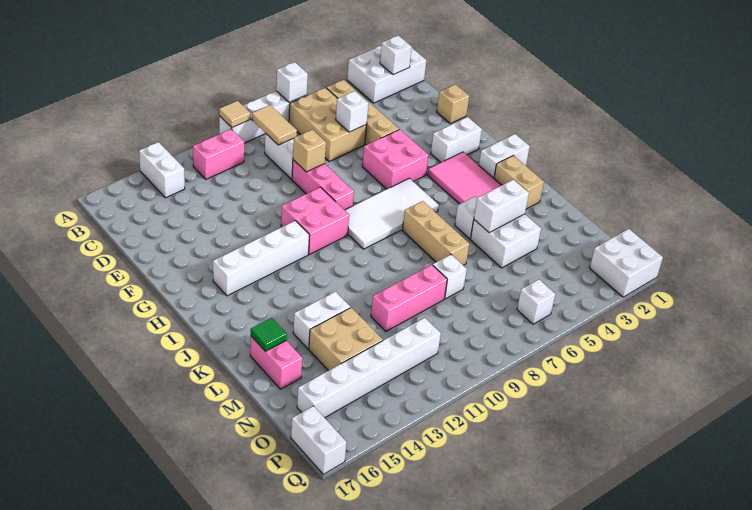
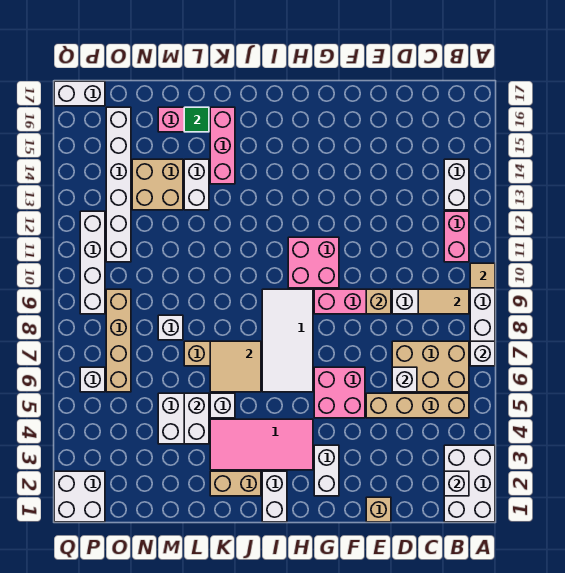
white 1x2 brick [139,142,185,198] -> white 1x2 brick turned to [444,159,469,210]
white 1x4 brick [213,221,309,296] -> white 1x4 brick moved to [80,211,105,314]
none -> tan 2x2 tile [210,341,261,392]
pink 1x3 brick [371,265,447,331] -> pink 1x3 brick moved to [210,107,235,184]
none -> tan 1x4 brick [106,289,131,392]

